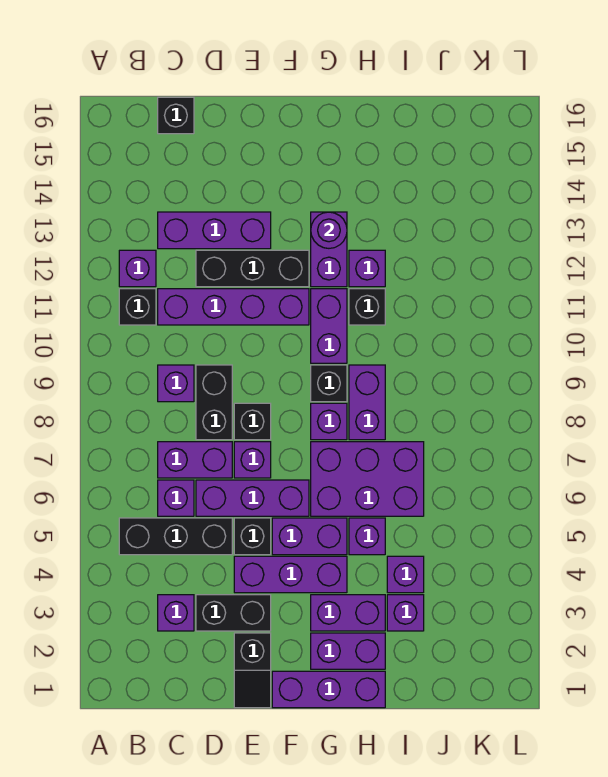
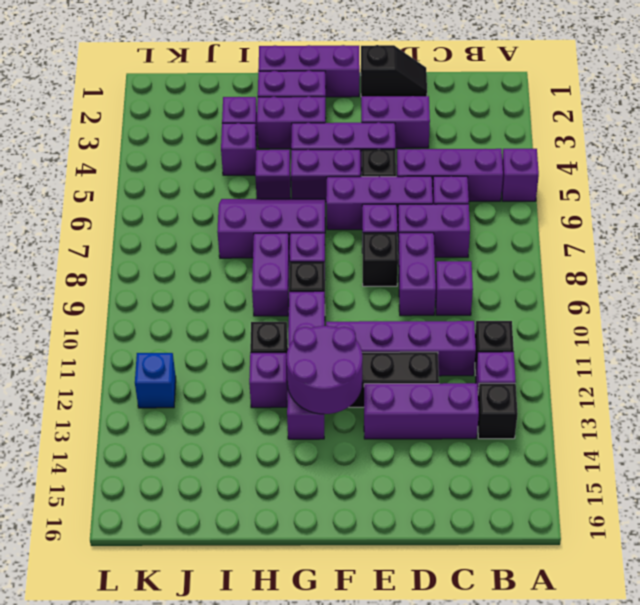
black 1x3 brick [119,518,232,555] -> purple 1x3 brick [397,149,503,202]
purple 1x1 brick [158,595,194,631] -> purple 1x1 brick moved to [502,149,539,201]
black 1x1 brick [158,97,194,134] -> black 1x1 brick moved to [478,383,518,439]
black 1x2 brick [196,595,271,631] -> purple 1x2 brick [361,96,430,148]
black 1x2 brick [196,365,232,440] -> purple 1x2 brick [398,233,436,316]
black 1x2 slope [234,633,271,708] -> black 1x2 slope turned to [361,45,427,97]
purple 2x3 brick [311,442,424,516] -> purple 2x3 slope [217,199,325,258]
purple 1x1 round brick [311,212,347,248] -> purple 2x2 round brick [286,326,363,414]
none -> blue 1x1 brick [135,353,176,408]

